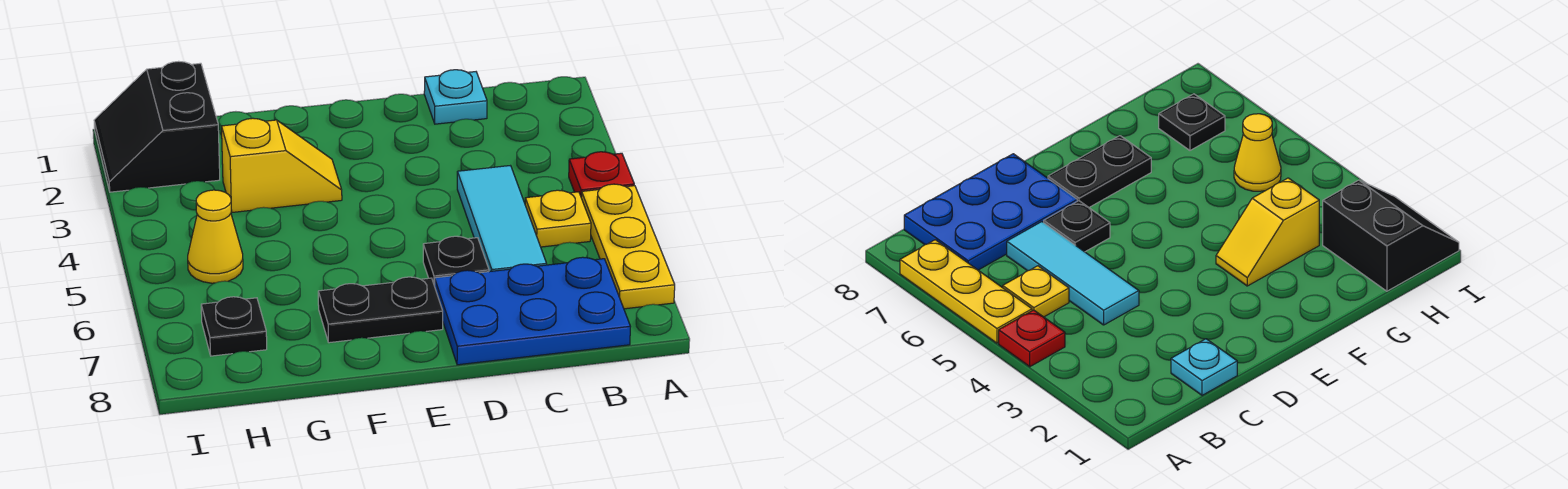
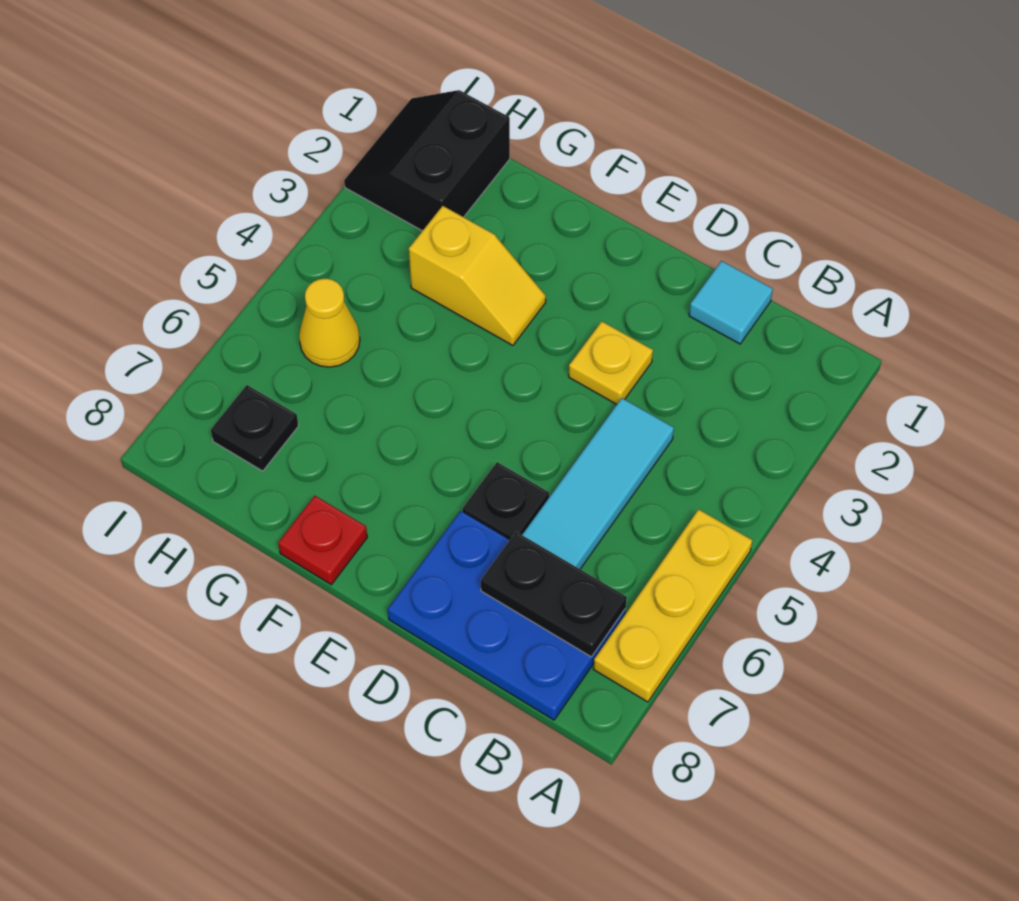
red 1x1 plate [569,152,634,197] -> red 1x1 plate moved to [278,496,367,585]
yellow 1x1 plate [525,190,591,247] -> yellow 1x1 plate moved to [569,321,653,404]
cyan 1x1 plate [424,70,487,124] -> cyan 1x1 tile [689,261,773,344]
black 1x2 plate [318,277,443,343] -> black 1x2 plate moved to [481,532,627,657]

